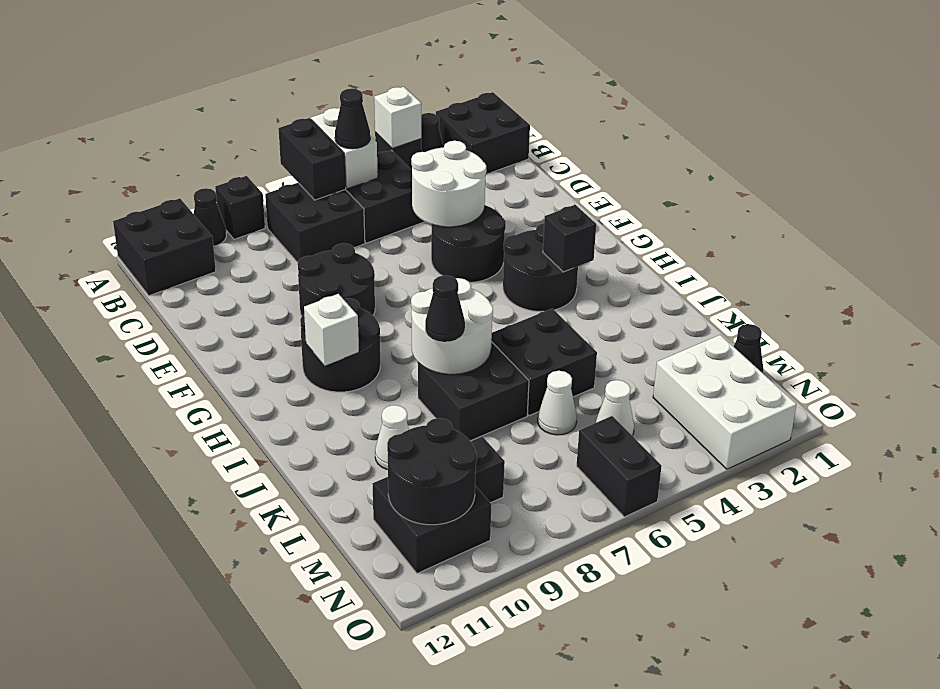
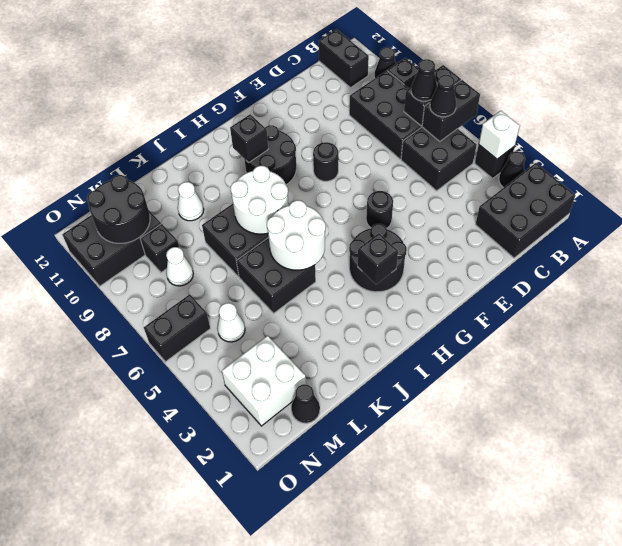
black 2x2 brick [436,92,530,174] -> black 2x3 brick [475,163,576,258]
white 1x2 brick [311,108,378,189] -> black 1x2 brick [422,80,480,142]
black 2x2 brick [113,198,216,296] -> black 1x2 brick [319,29,369,88]
black 2x2 brick [265,183,365,263] -> black 2x3 brick [349,71,422,159]
white 2x2 round brick [411,141,486,227] -> white 2x2 round brick moved to [267,200,326,270]
black 2x2 round brick [431,205,506,282] -> black 1x1 round brick [366,191,393,228]
black 2x2 round brick [298,243,375,316] -> black 1x1 round brick [313,142,338,181]
white 1x1 brick [304,294,359,366] -> black 1x1 brick [230,114,268,163]
black 1x1 cone [425,275,465,342] -> black 1x1 cone moved to [411,59,437,101]
white 1x1 cone [538,371,577,435] -> white 1x1 cone moved to [166,247,193,286]
white 2x3 brick [653,335,797,469] -> white 2x2 brick [222,336,306,426]
black 2x2 brick [373,477,491,573] -> black 2x3 brick [62,211,161,286]

